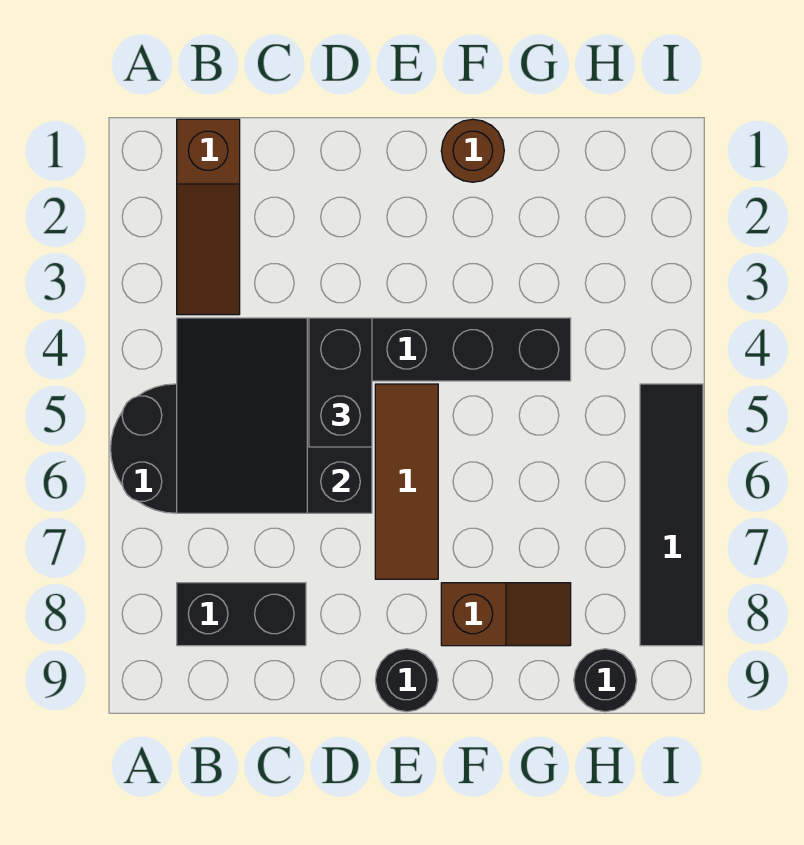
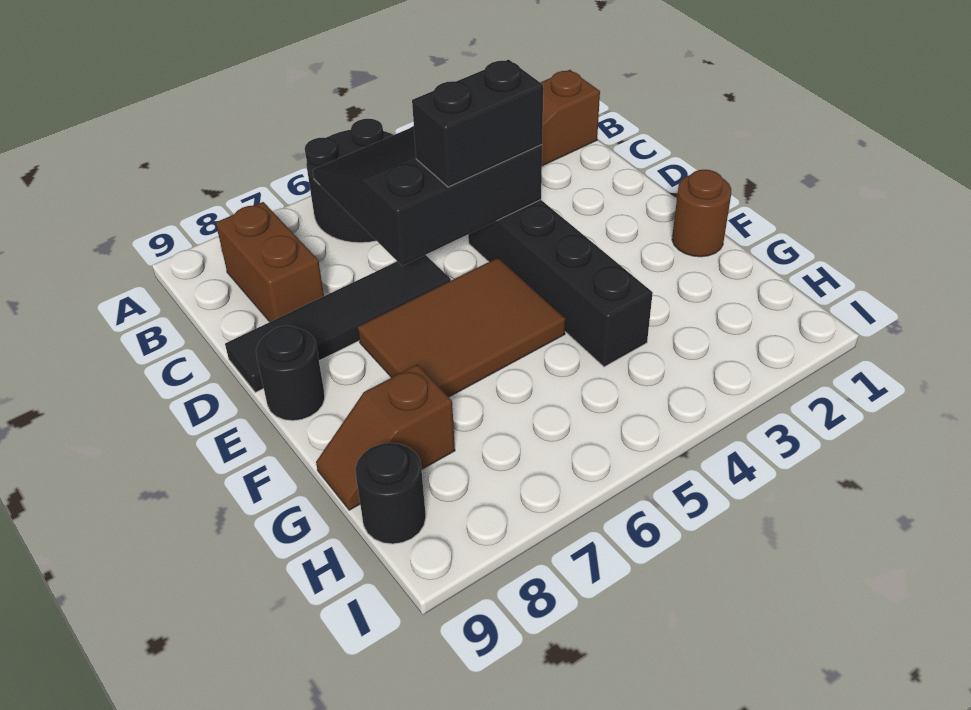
black 1x2 brick [177,583,306,646] -> brown 1x2 brick [216,202,324,322]
brown 1x3 tile [375,384,438,579] -> brown 2x3 tile [358,258,565,397]
brown 1x2 slope [441,583,571,646] -> brown 1x2 slope turned to [316,364,455,510]
black 1x4 tile [640,384,703,646] -> black 1x4 tile moved to [225,255,451,392]

